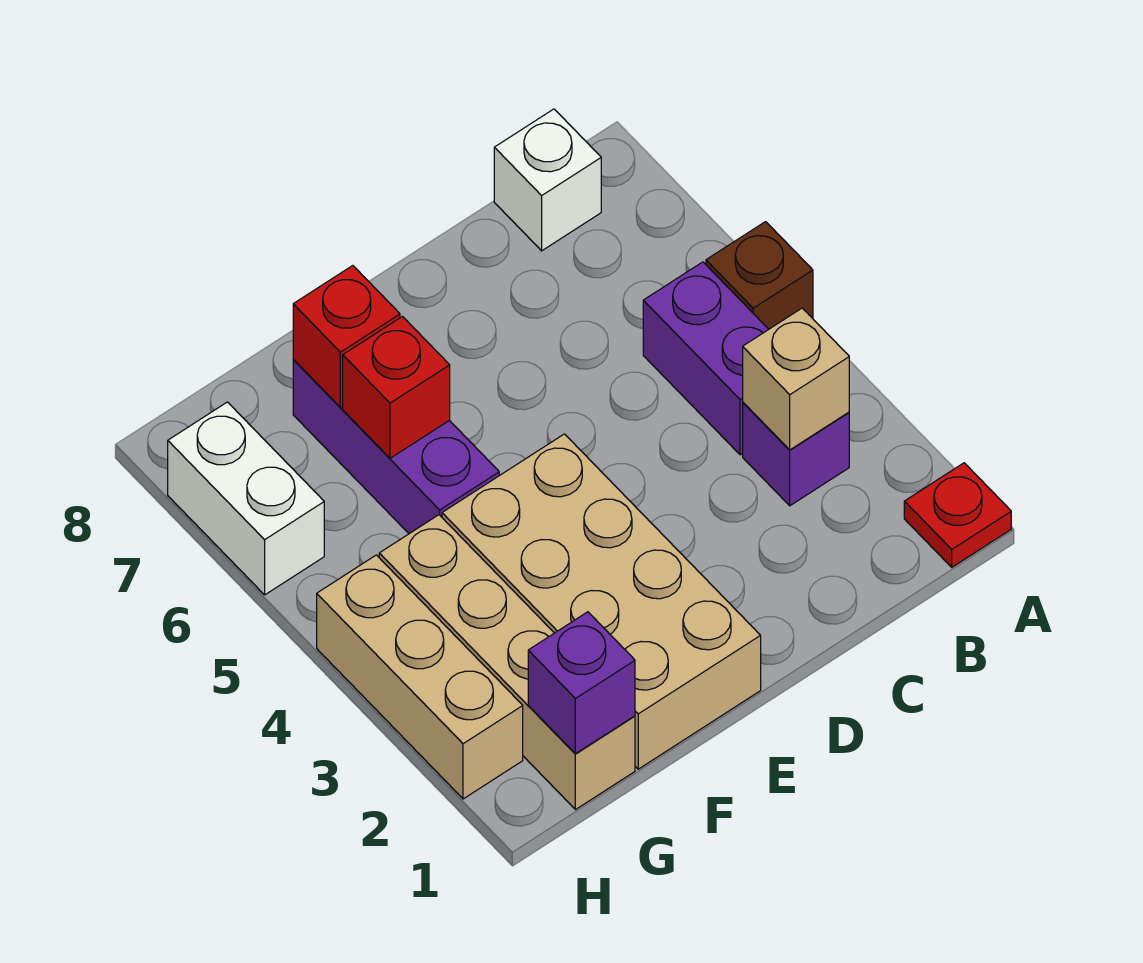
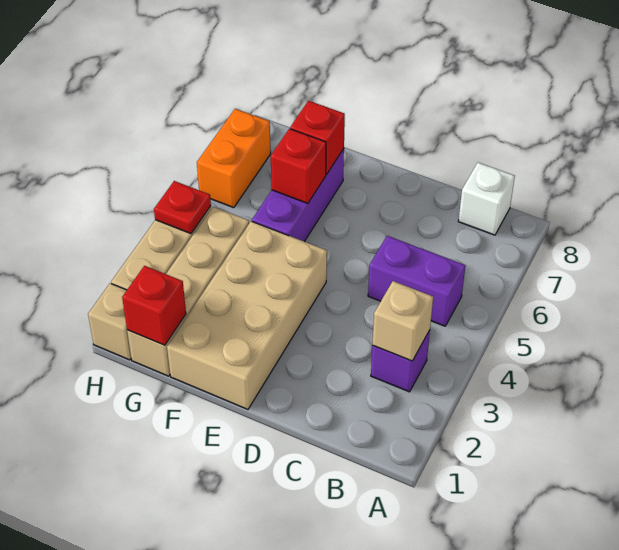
red 1x1 plate [904,463,1011,567] -> red 1x1 plate moved to [154,181,211,234]
brown 1x1 brick [706,222,813,329] -> none
purple 1x2 brick [643,262,769,455] -> purple 1x2 brick turned to [368,236,465,326]
purple 1x1 brick [528,612,635,754] -> red 1x1 brick [122,266,186,345]
none -> tan 1x1 brick [88,283,131,360]
white 1x2 brick [168,402,324,595] -> orange 1x2 brick [197,109,271,208]

